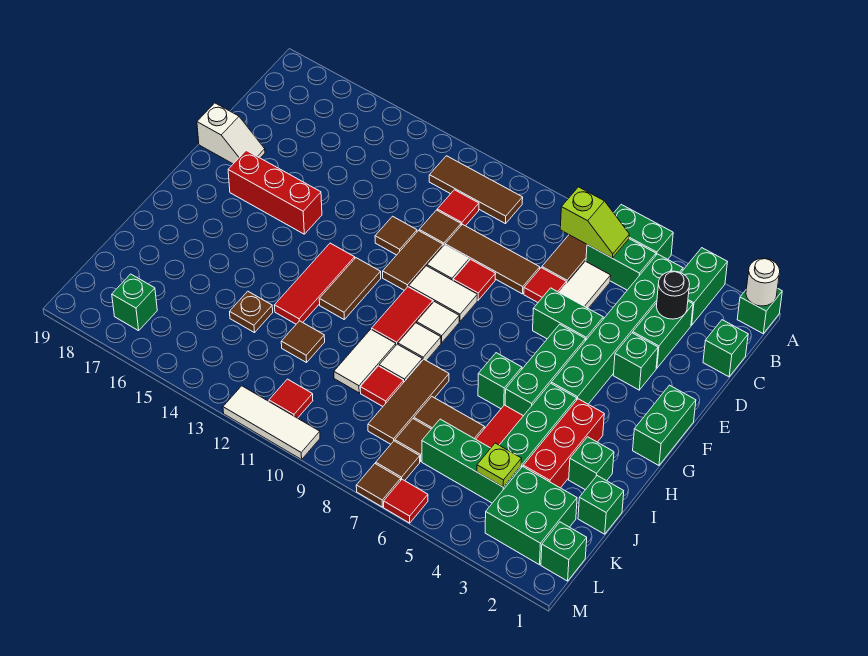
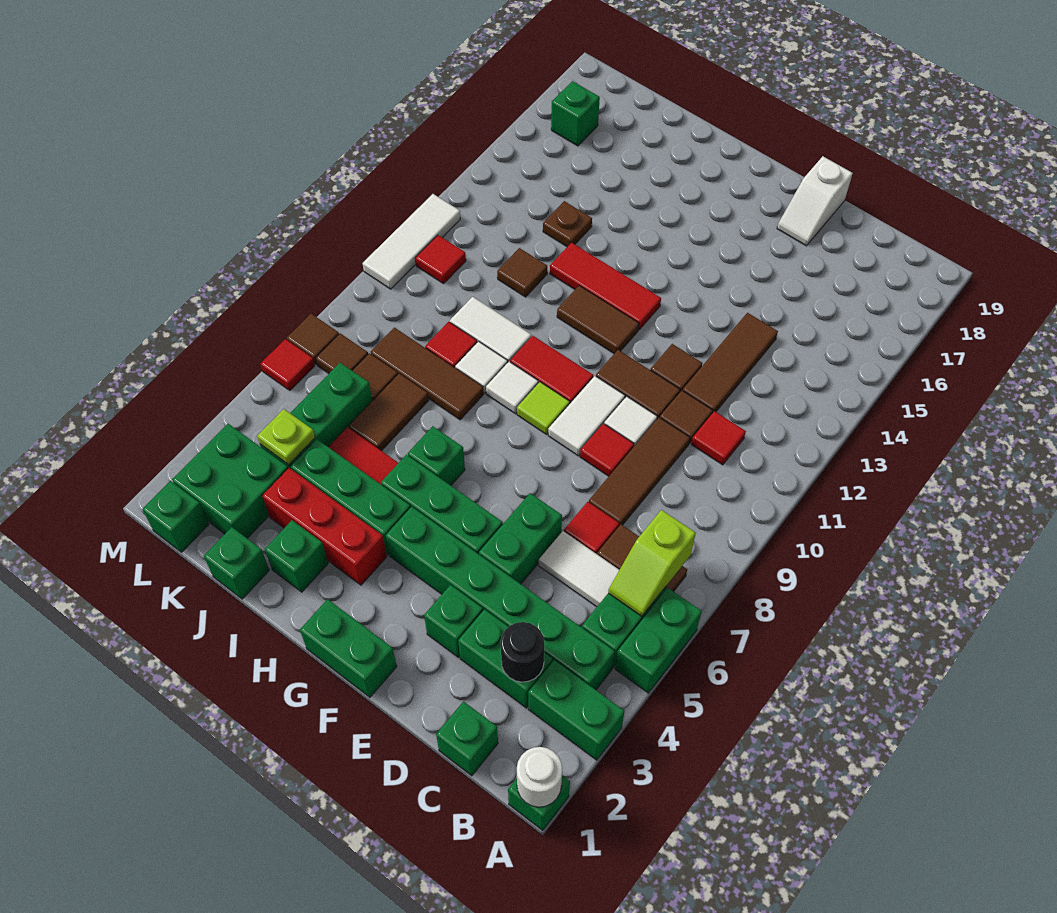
brown 1x3 tile [429,156,523,224] -> brown 1x3 tile moved to [683,313,778,413]
red 1x3 brick [228,151,322,234] -> none
white 1x1 tile [417,302,459,343] -> lime 1x1 tile [517,382,570,434]

